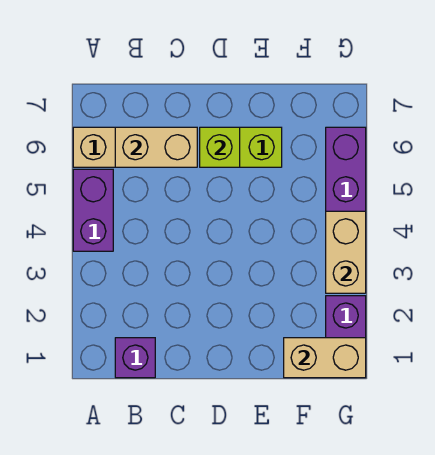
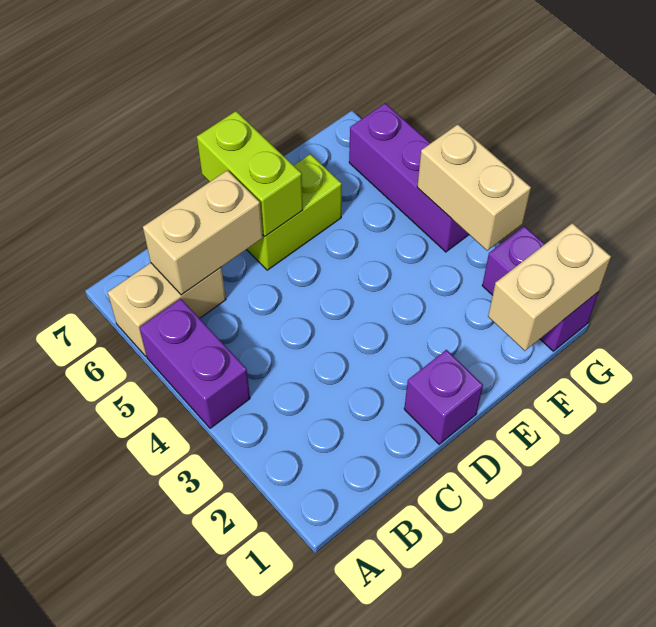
purple 1x1 brick [115,338,155,378] -> purple 1x1 brick moved to [404,350,483,444]
lime 1x1 brick [200,127,240,167] -> lime 1x2 brick [197,111,303,237]

